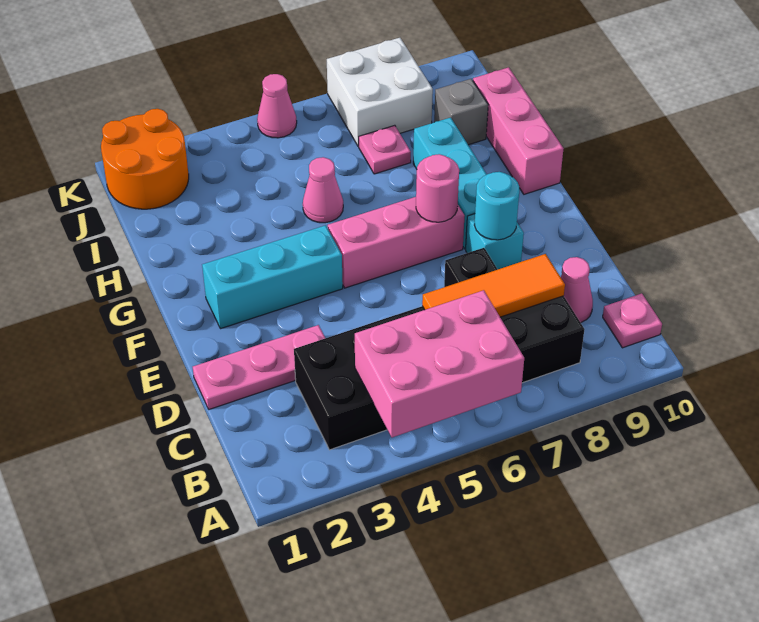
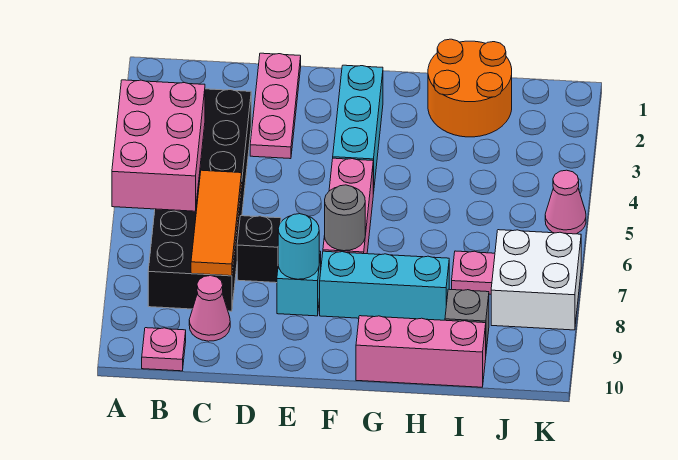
pink 1x1 round brick [416,154,459,222] -> grey 1x1 round brick [325,185,365,251]
pink 1x1 cone [303,157,343,223] -> none
orange 2x2 round brick [101,109,189,209] -> orange 2x2 round brick moved to [428,39,512,137]

